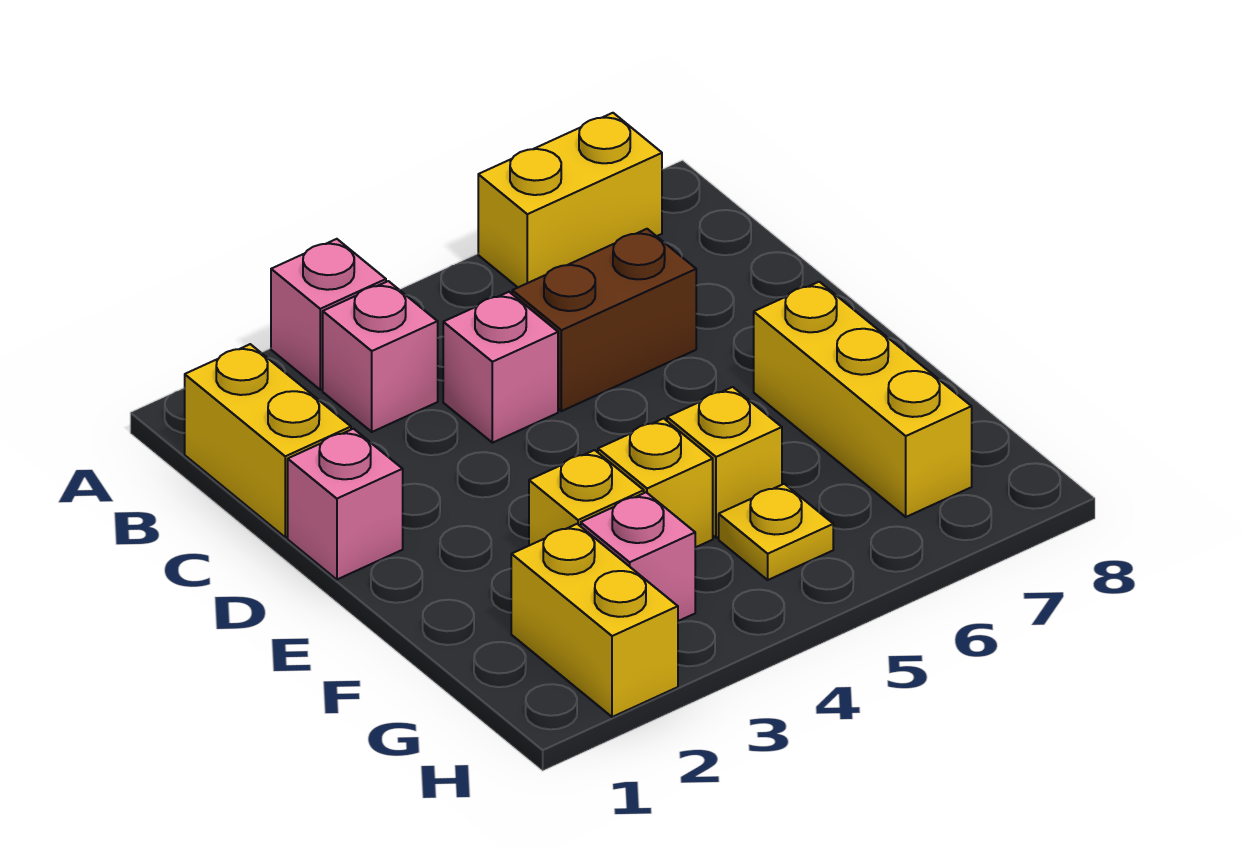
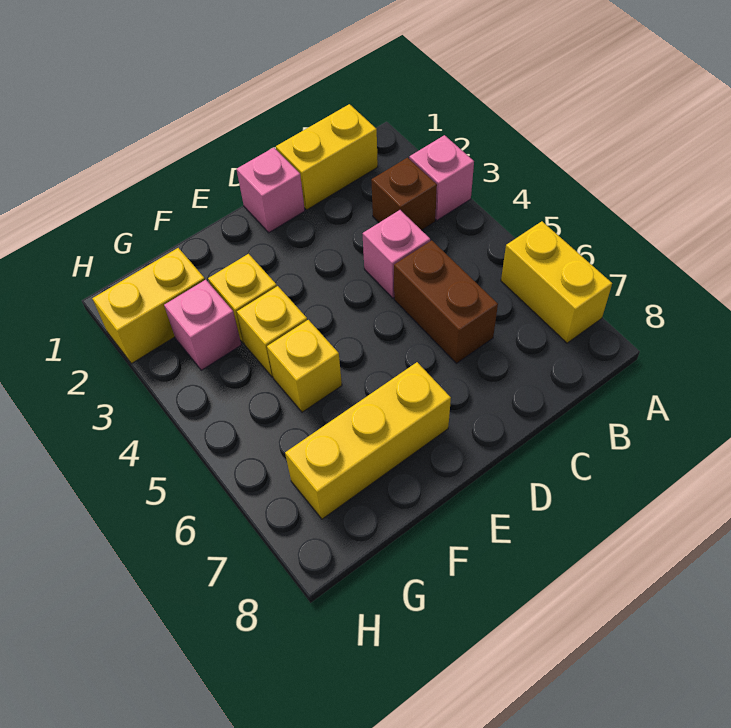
pink 1x1 brick [323,281,438,432] -> brown 1x1 brick [371,158,437,230]
yellow 1x1 plate [719,484,833,580] -> none

